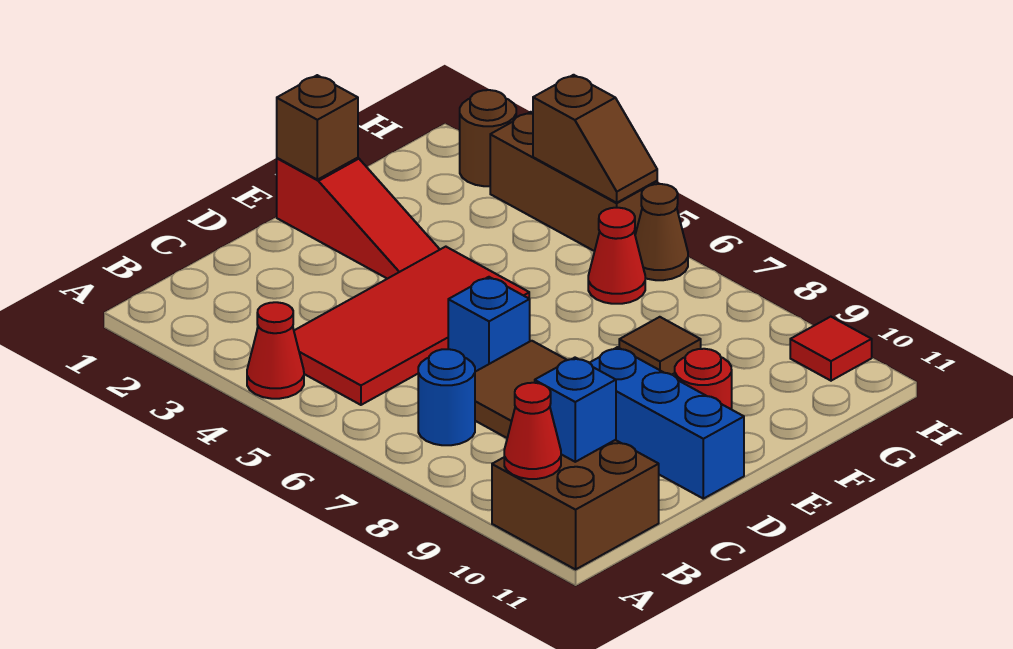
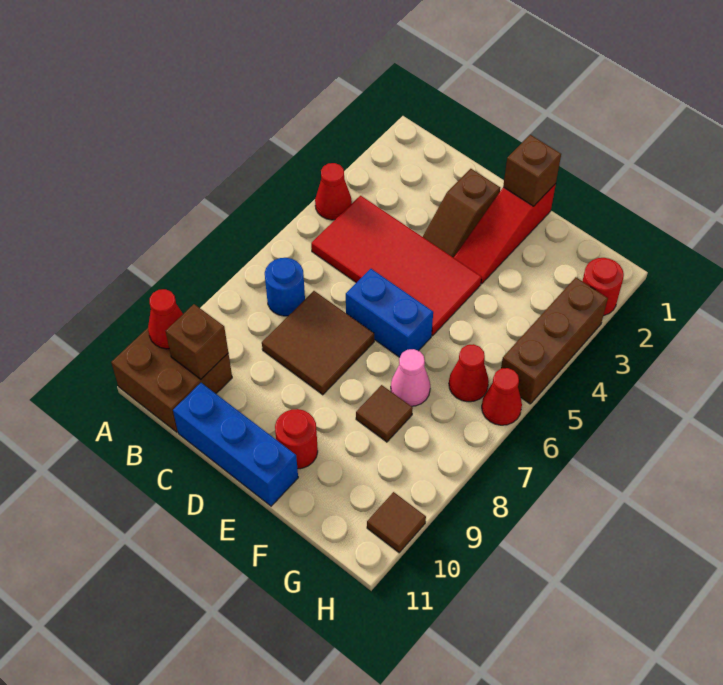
blue 1x1 brick [535,358,616,462] -> brown 1x1 brick [166,304,228,379]
blue 1x1 brick [448,277,530,372] -> blue 1x2 brick [346,269,433,357]
blue 1x3 brick [590,347,744,499] -> blue 1x3 brick turned to [173,383,298,506]
none -> pink 1x1 cone [391,349,430,406]
brown 1x1 round brick [460,90,516,186] -> red 1x1 round brick [582,258,624,316]
brown 1x2 slope [533,75,657,203] -> brown 1x2 slope moved to [423,169,500,258]
brown 1x1 cone [635,184,688,280] -> red 1x1 cone [482,368,522,425]
red 1x1 tile [790,317,872,381] -> brown 1x1 tile [367,492,426,553]

